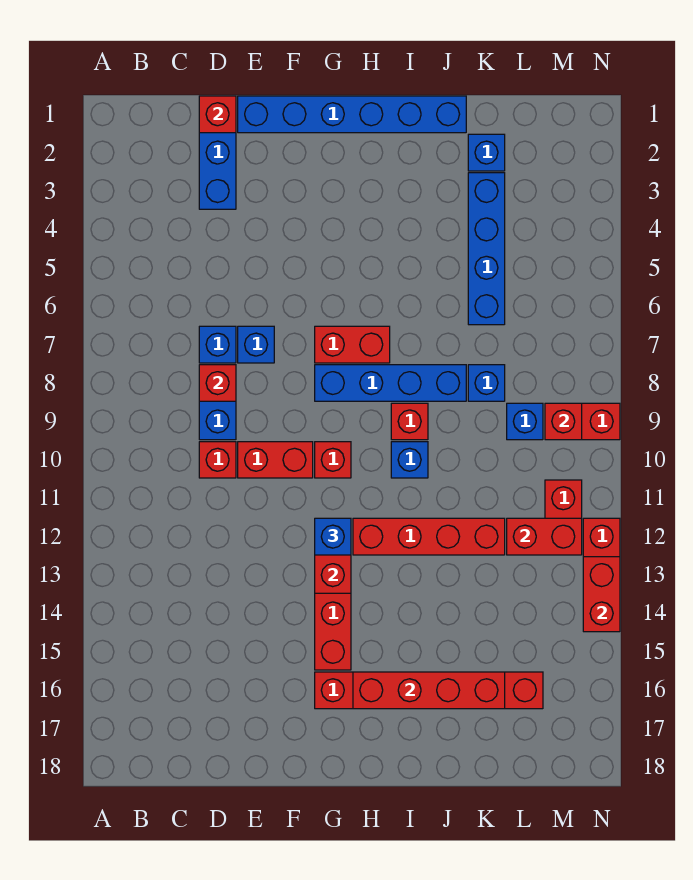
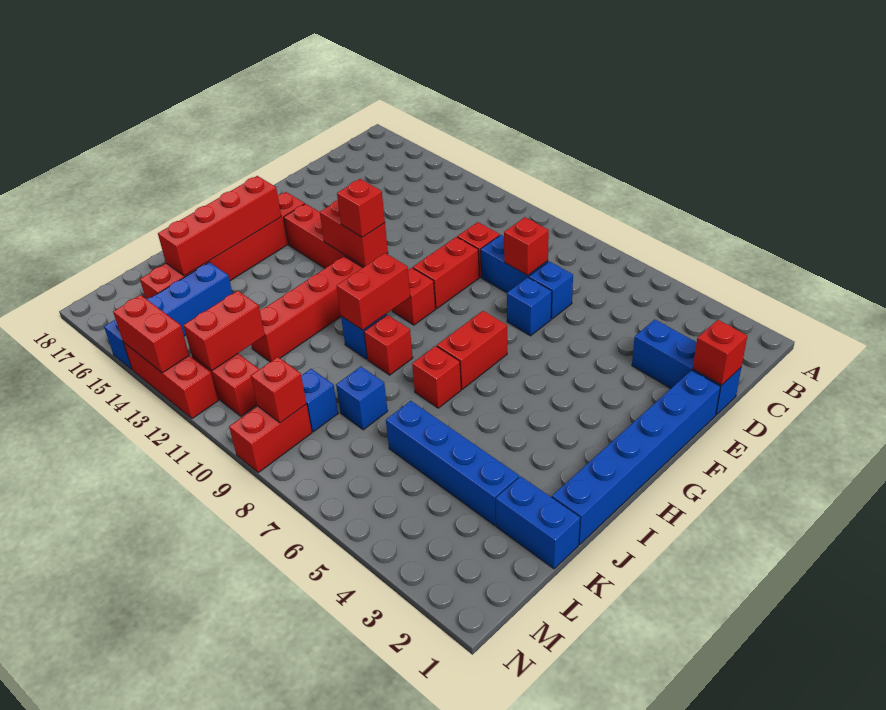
blue 1x4 brick [315,365,466,401] -> blue 1x4 brick moved to [104,262,233,369]
blue 1x1 brick [315,518,351,555] -> red 1x1 brick [337,179,385,237]
none -> red 1x2 brick [337,253,410,330]
none -> red 1x1 brick [412,346,461,408]
blue 1x1 brick [468,134,505,171] -> blue 1x2 brick [496,476,580,569]

